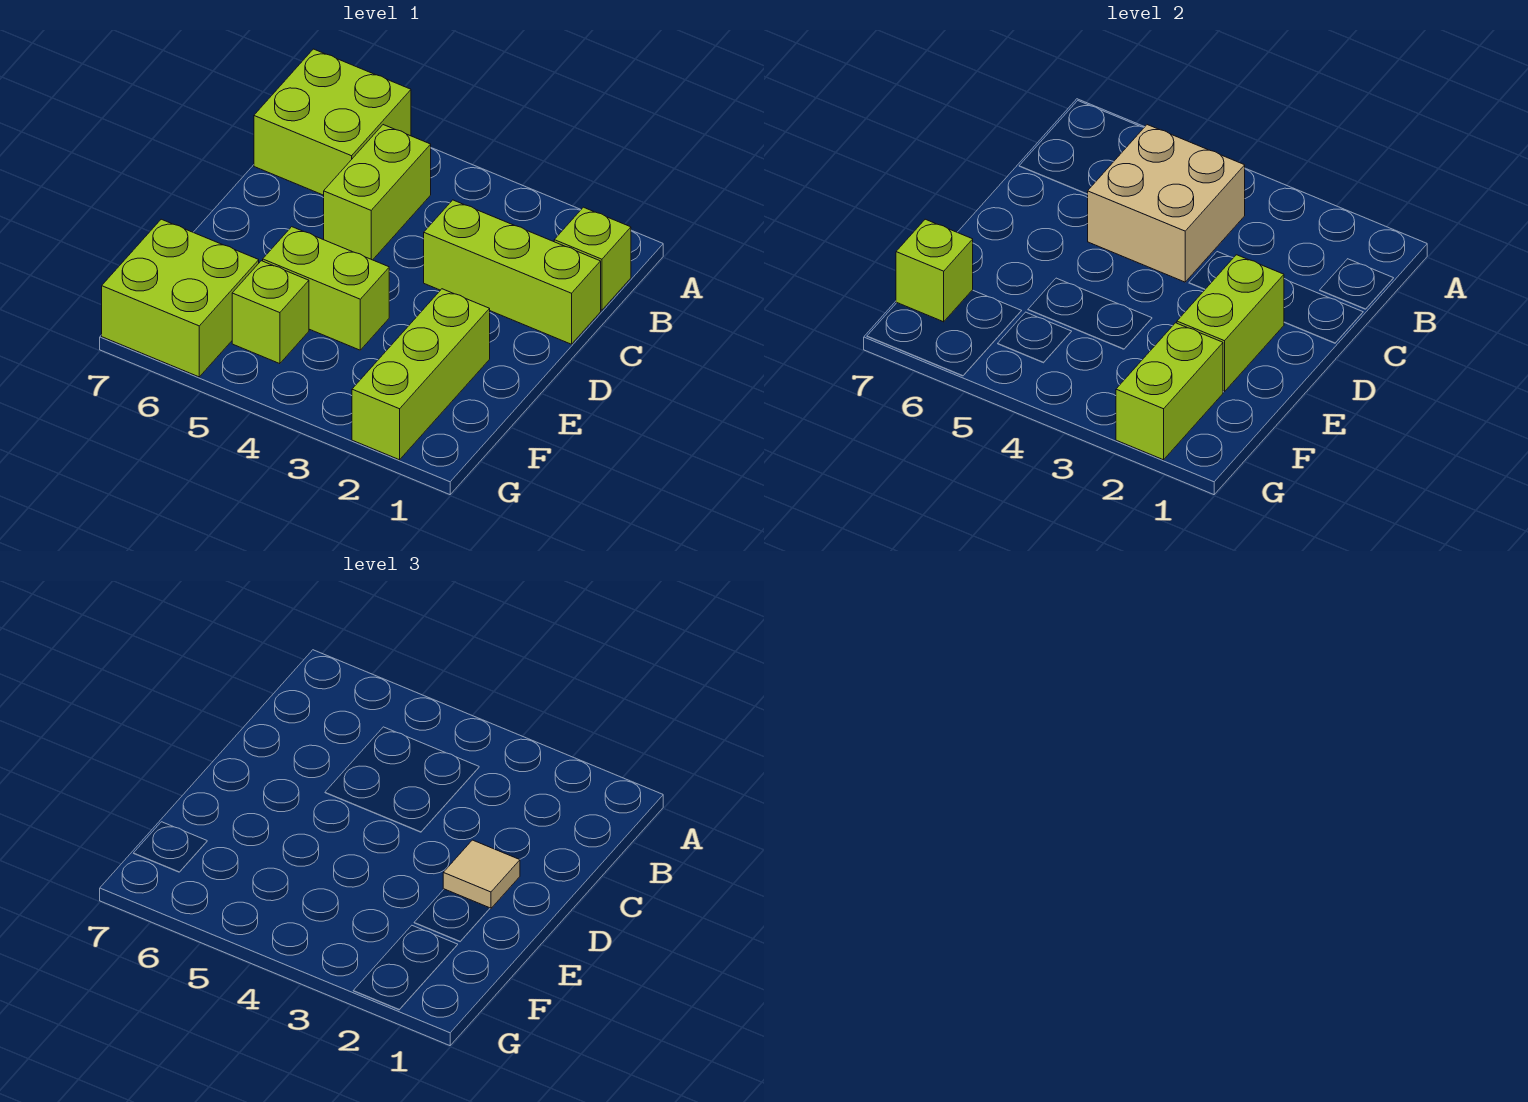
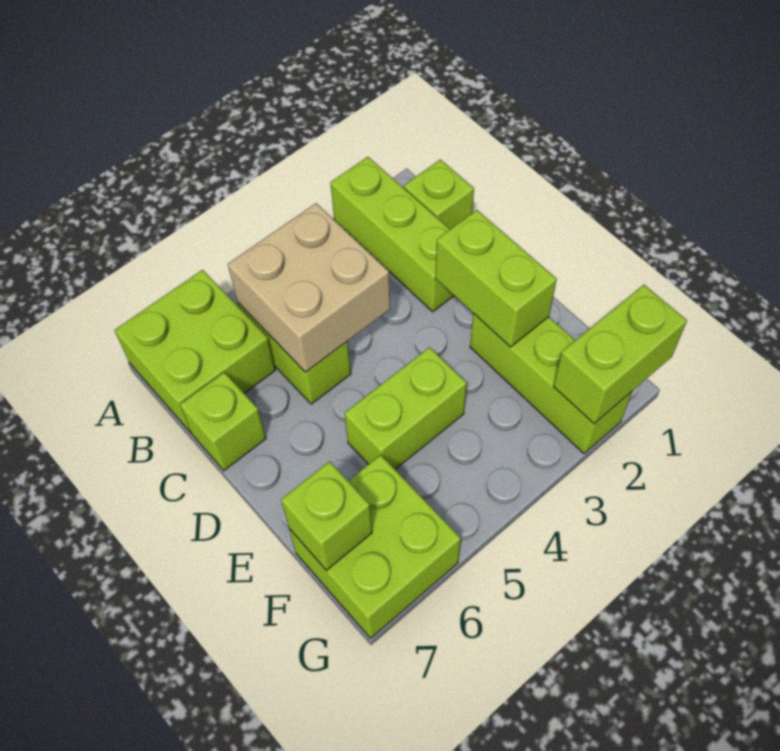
lime 1x3 brick [424,200,601,344] -> lime 1x3 brick turned to [330,157,454,312]
tan 1x1 tile [443,840,520,909] -> none
lime 1x2 brick [1116,323,1223,460] -> lime 1x2 brick turned to [553,285,687,423]
lime 1x1 brick [232,261,309,364] -> lime 1x1 brick moved to [180,372,266,471]

